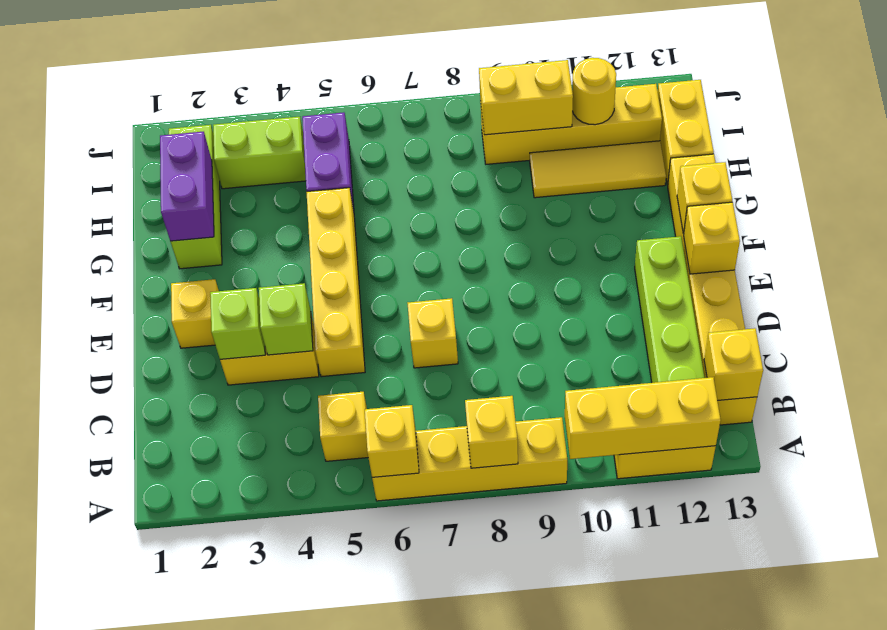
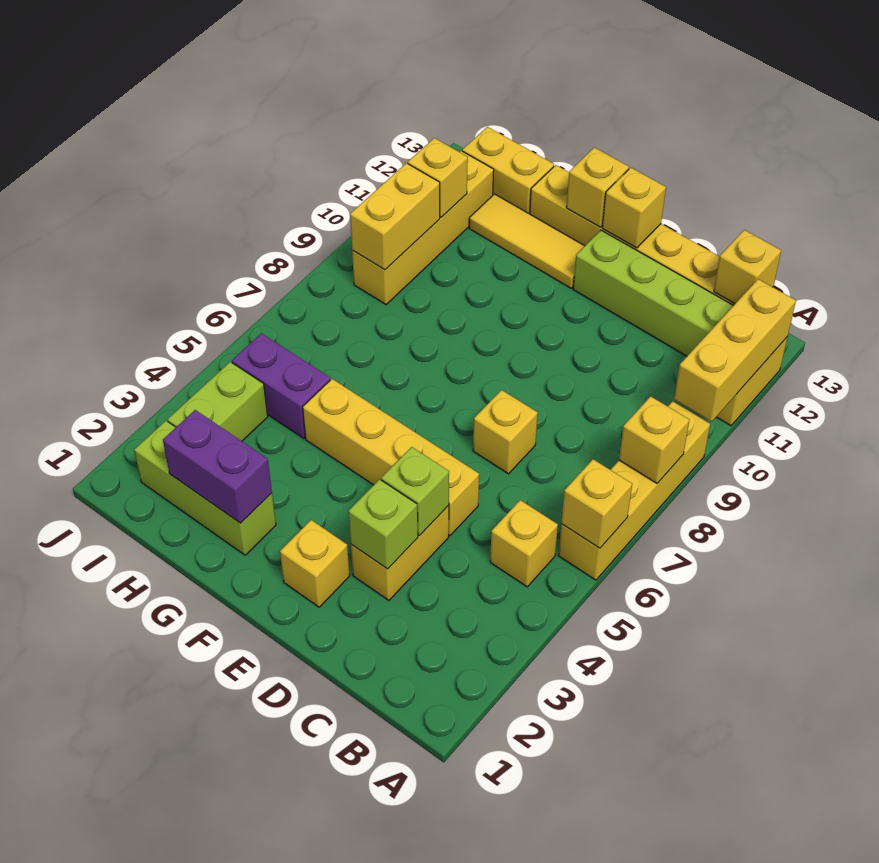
yellow 1x3 tile [530,141,666,198] -> yellow 1x3 tile turned to [469,194,584,288]
yellow 1x1 round brick [572,58,616,125] -> yellow 1x1 brick [408,138,468,217]

